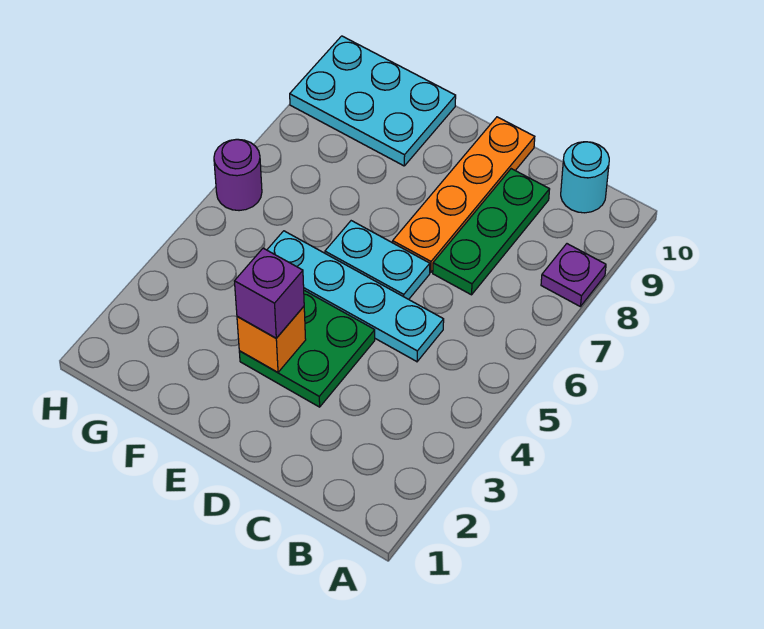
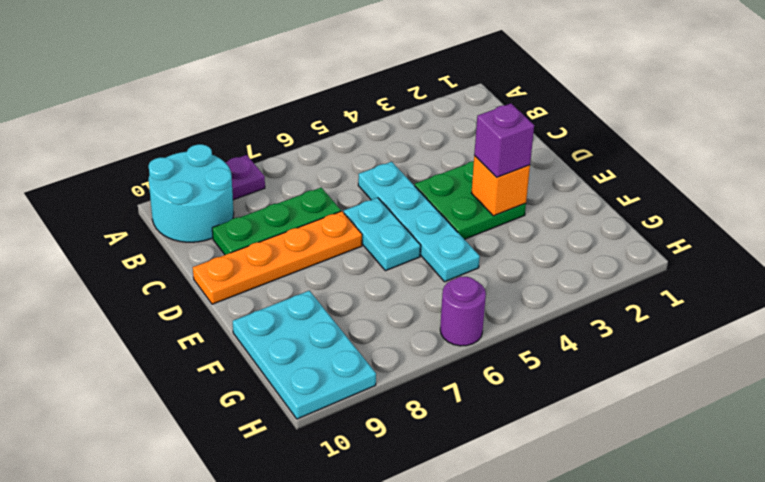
cyan 1x1 round brick [561,142,609,213] -> cyan 2x2 round brick [149,144,234,242]

